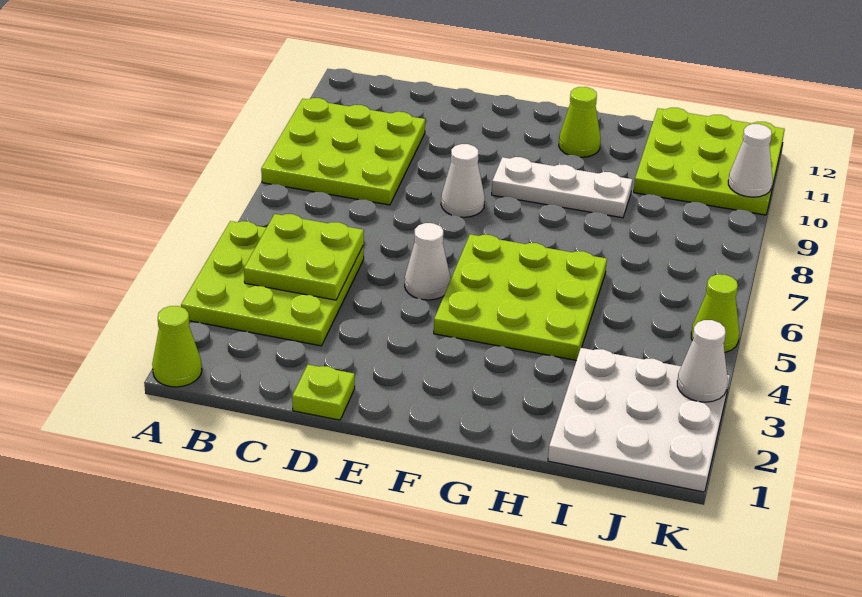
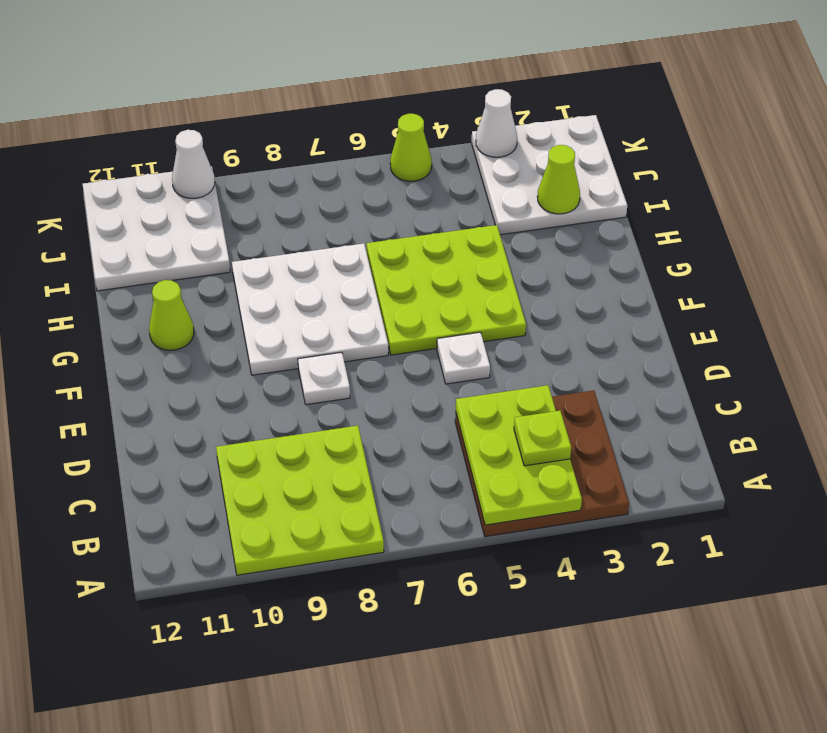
lime 1x1 cone [152,306,202,387] -> lime 1x1 cone moved to [537,145,580,214]
lime 3x3 plate [181,221,364,346] -> brown 3x3 plate [455,390,629,537]
lime 2x2 plate [244,214,364,300] -> lime 2x3 plate [456,385,582,525]
lime 1x1 plate [292,365,355,420] -> lime 1x1 plate moved to [514,411,571,466]
white 1x1 cone [405,223,451,300] -> white 1x1 plate [437,332,490,384]
white 1x1 cone [441,144,485,217] -> white 1x1 plate [298,352,350,405]
white 1x3 plate [492,157,632,218] -> white 3x3 plate [232,244,388,375]
lime 3x3 plate [634,108,785,215] -> white 3x3 plate [83,166,230,291]

